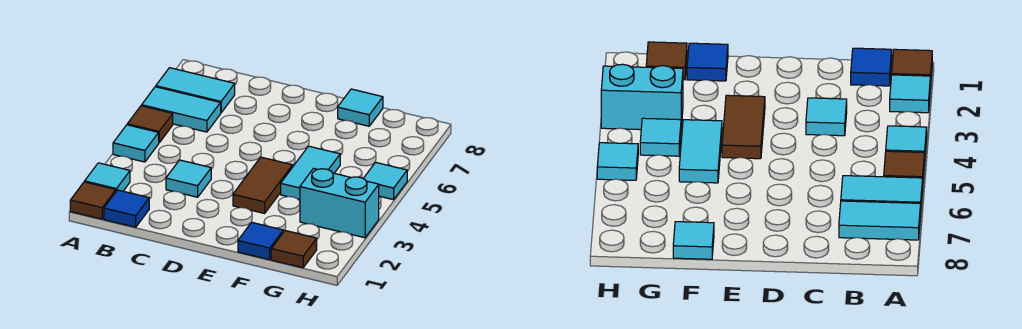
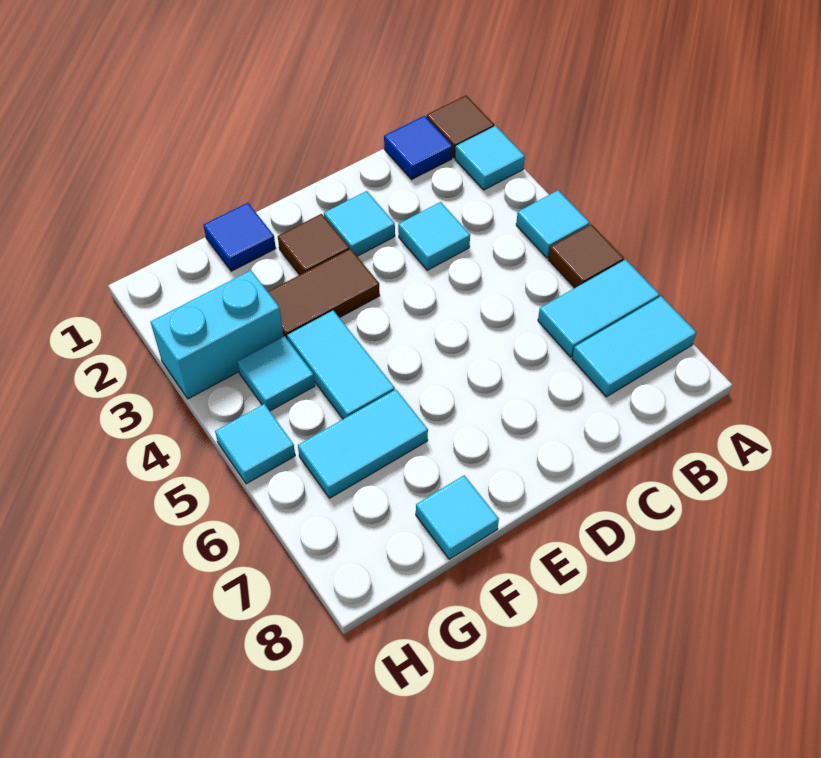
none -> cyan 1x1 tile [324,191,395,256]
brown 1x2 tile [233,157,293,213] -> brown 1x2 tile turned to [268,249,380,340]
none -> cyan 1x2 tile [298,390,428,498]
brown 1x1 tile [271,231,317,268] -> brown 1x1 tile moved to [278,214,349,275]

